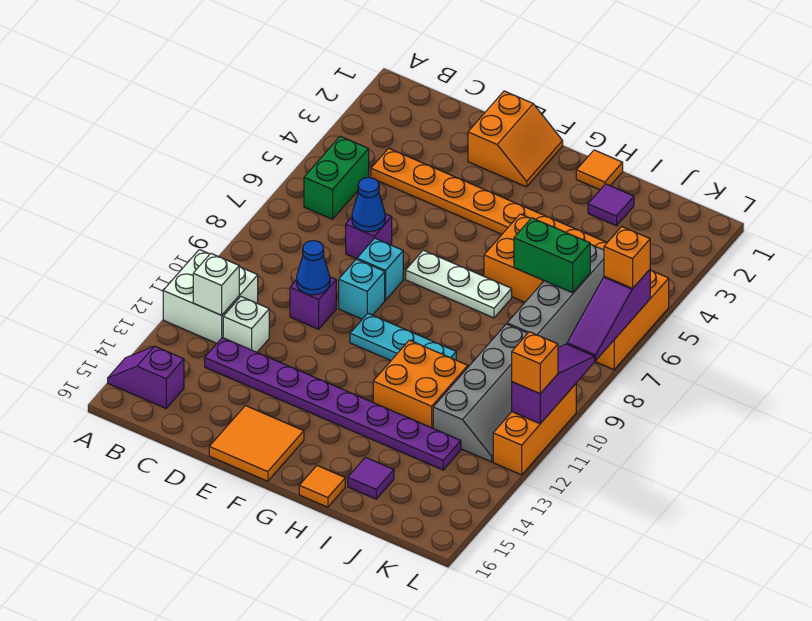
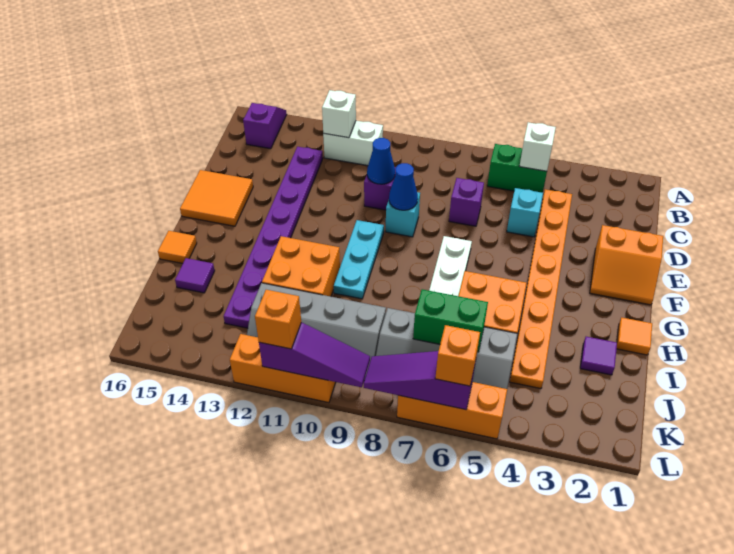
white 2x2 brick [163,250,258,343] -> white 1x2 brick [323,121,383,166]
white 1x1 brick [223,297,269,352] -> white 1x1 brick moved to [519,122,556,171]
blue 1x1 cone [352,177,385,232] -> blue 1x1 cone moved to [389,163,418,210]
cyan 1x1 brick [357,238,403,300] -> cyan 1x1 brick moved to [507,188,543,237]
green 1x2 brick [514,218,590,293] -> green 1x2 brick turned to [413,289,488,352]

